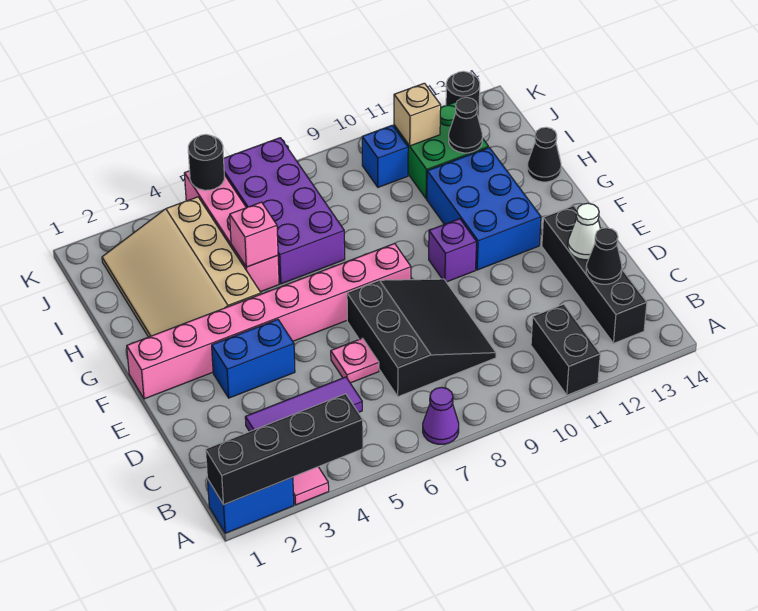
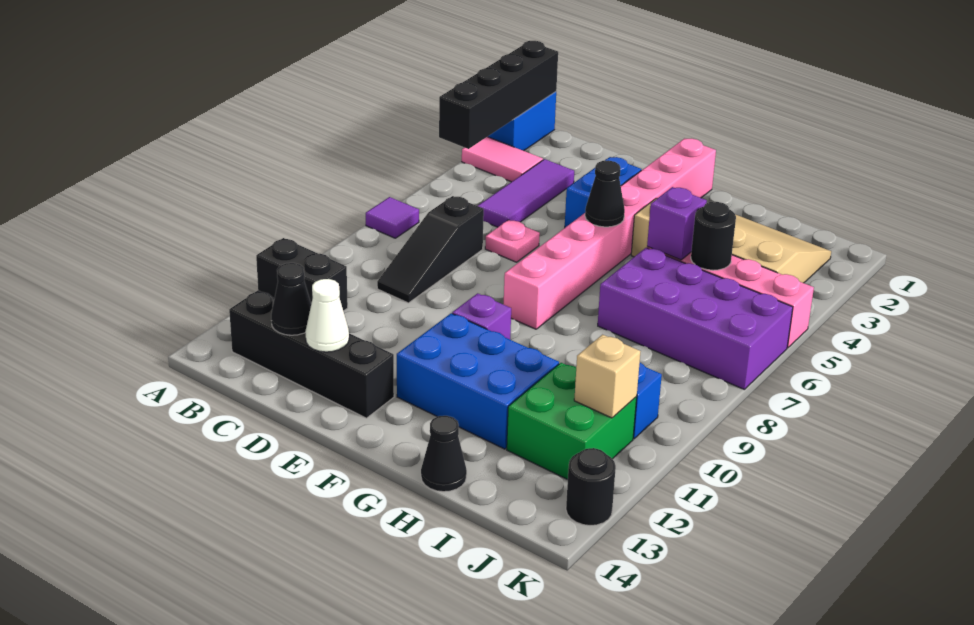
purple 1x1 cone [423,387,459,444] -> purple 1x1 tile [366,197,419,238]
black 3x3 slope [347,279,496,397] -> black 1x3 slope [377,196,484,303]
pink 1x1 brick [230,202,278,267] -> purple 1x1 brick [647,187,707,260]
black 1x1 cone [449,98,483,153] -> black 1x1 cone moved to [585,160,625,227]
black 1x1 round brick [188,135,224,190] -> black 1x1 round brick moved to [691,202,736,270]

